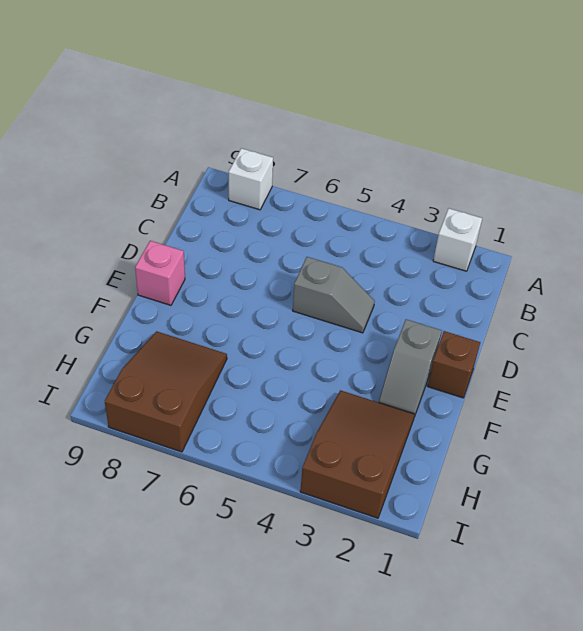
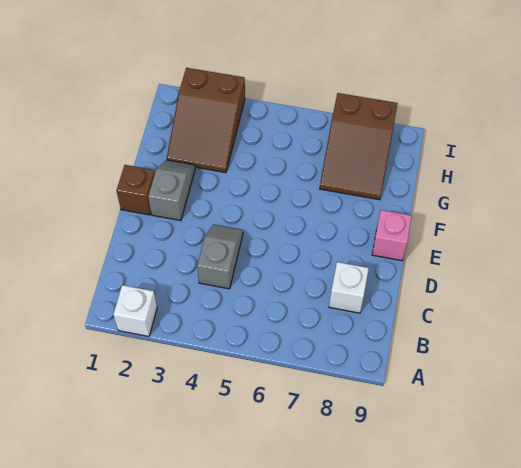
white 1x1 brick [229,148,273,210] -> white 1x1 brick moved to [329,262,369,313]
grey 1x2 slope [293,257,375,333] -> grey 1x2 slope turned to [197,225,243,289]

